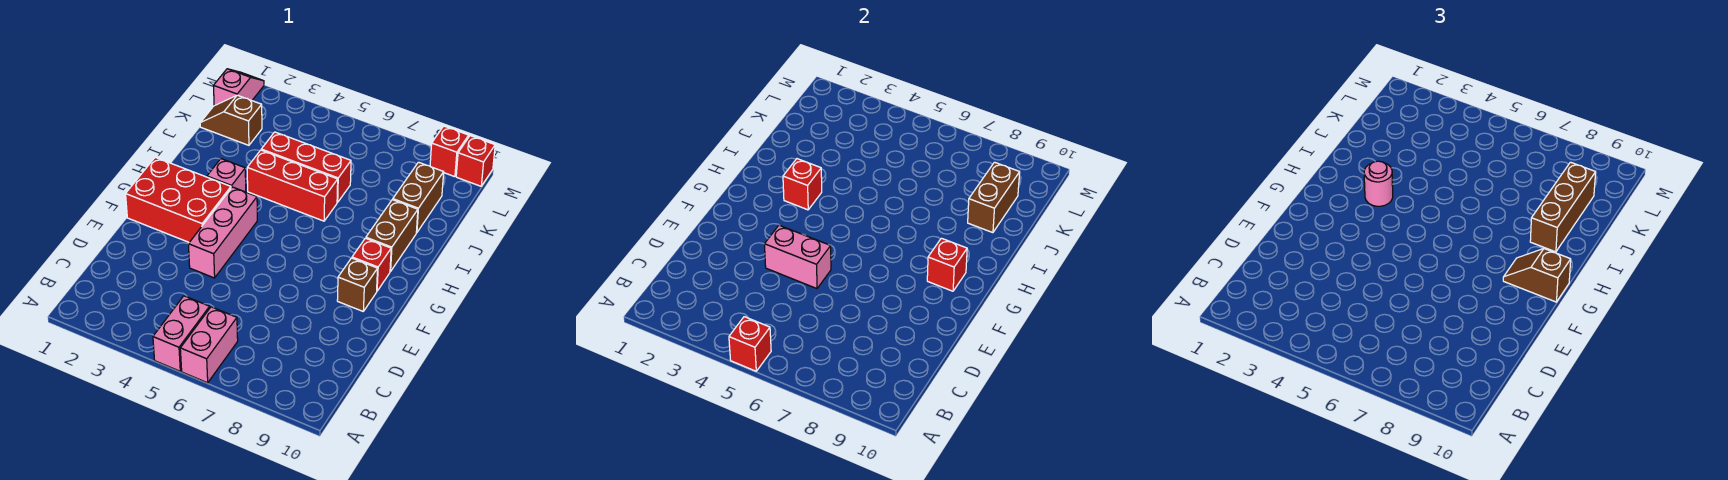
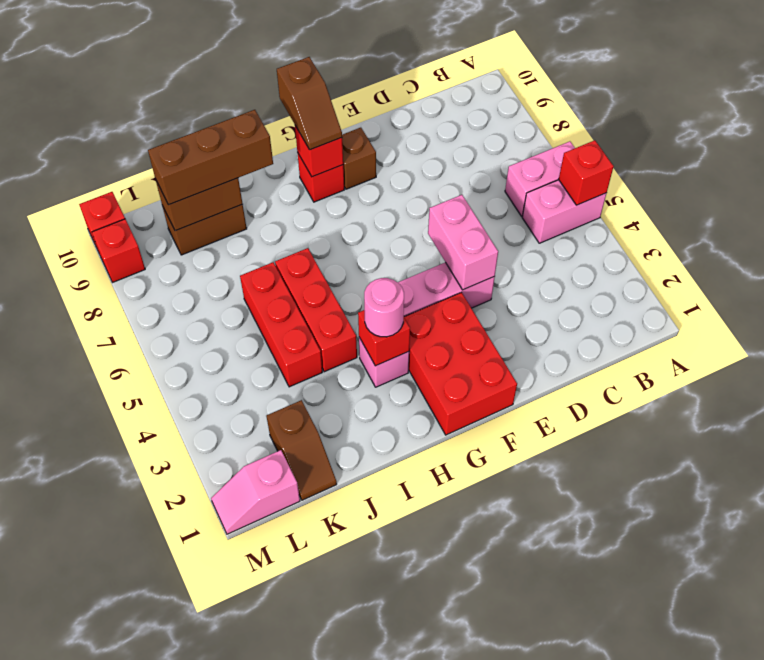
brown 1x2 brick [366,200,418,271] -> none

